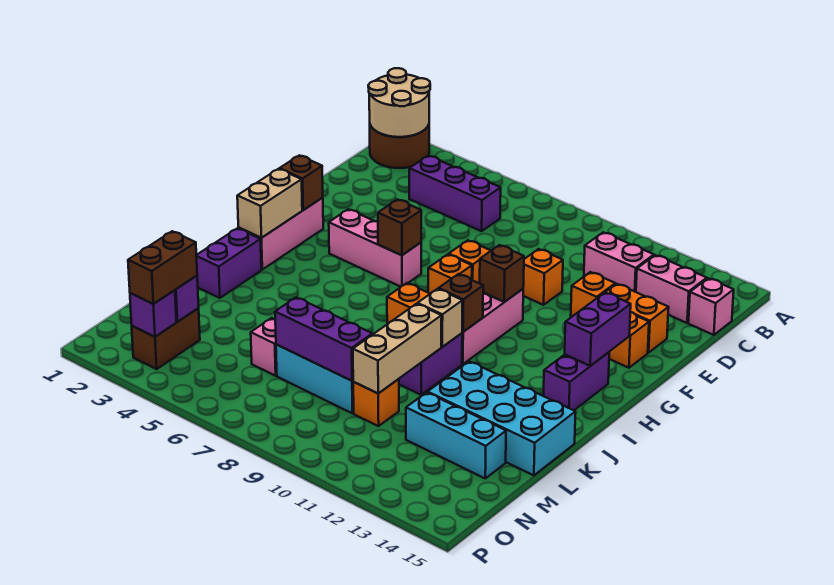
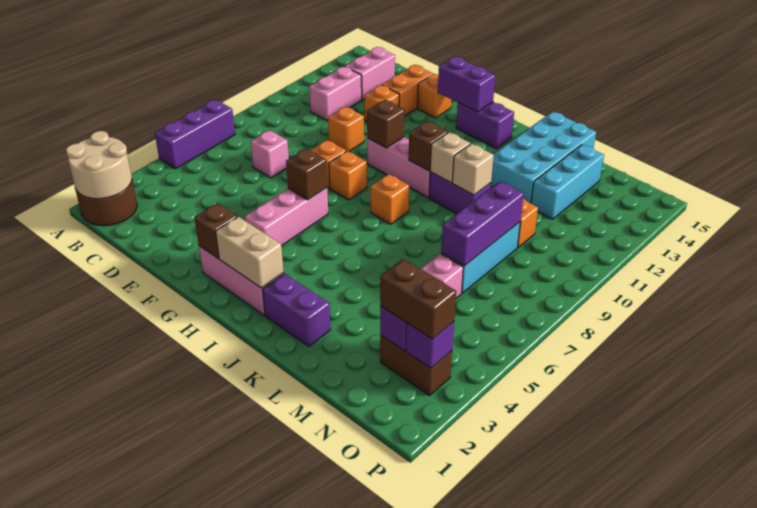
purple 1x3 brick [409,156,501,231] -> purple 1x3 brick moved to [155,99,235,169]
pink 1x1 brick [688,278,734,335] -> pink 1x1 brick moved to [250,130,289,178]
tan 1x3 brick [353,304,442,393] -> tan 1x1 brick [452,144,494,195]

